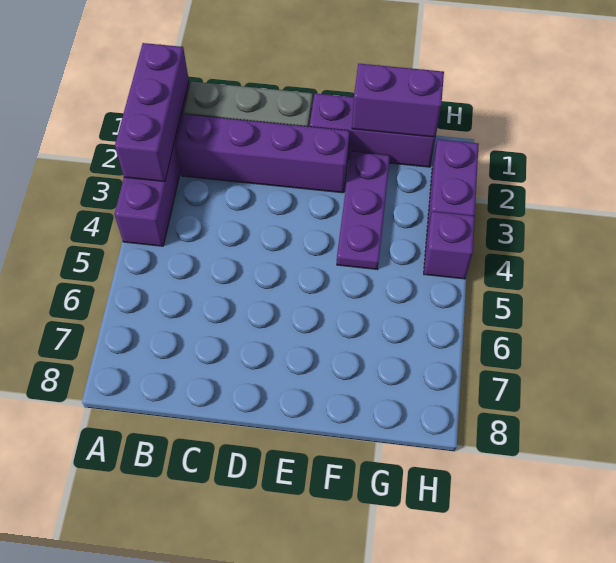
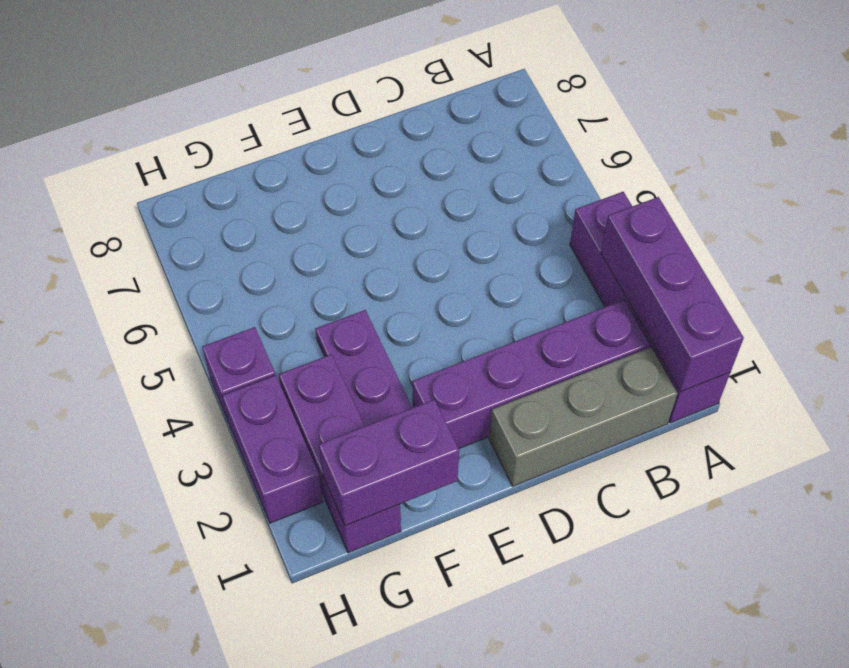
purple 1x3 brick [310,93,436,167] -> purple 1x3 brick turned to [279,354,401,553]

